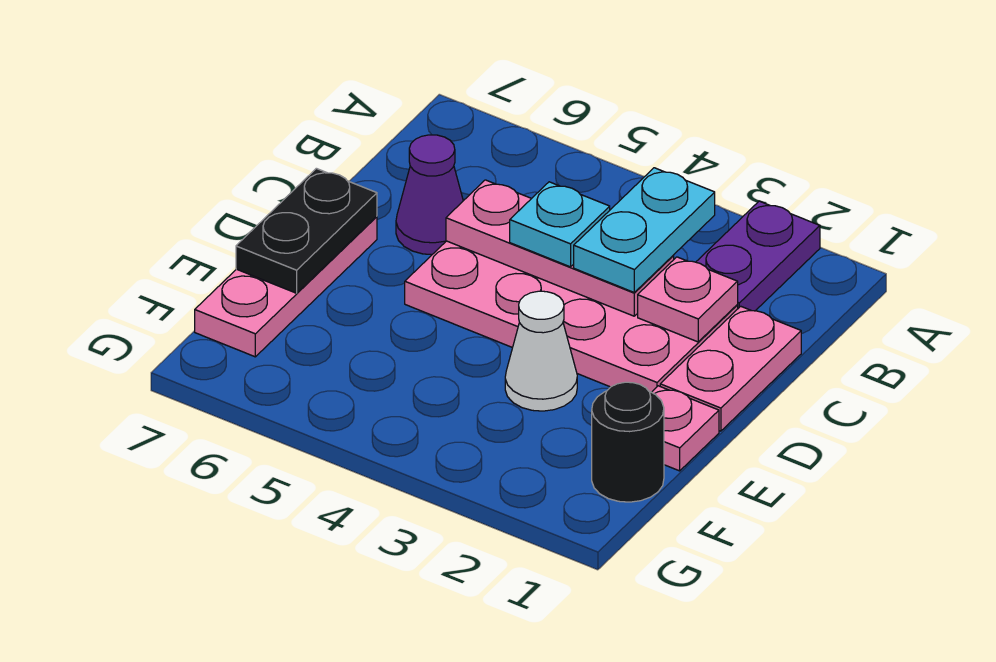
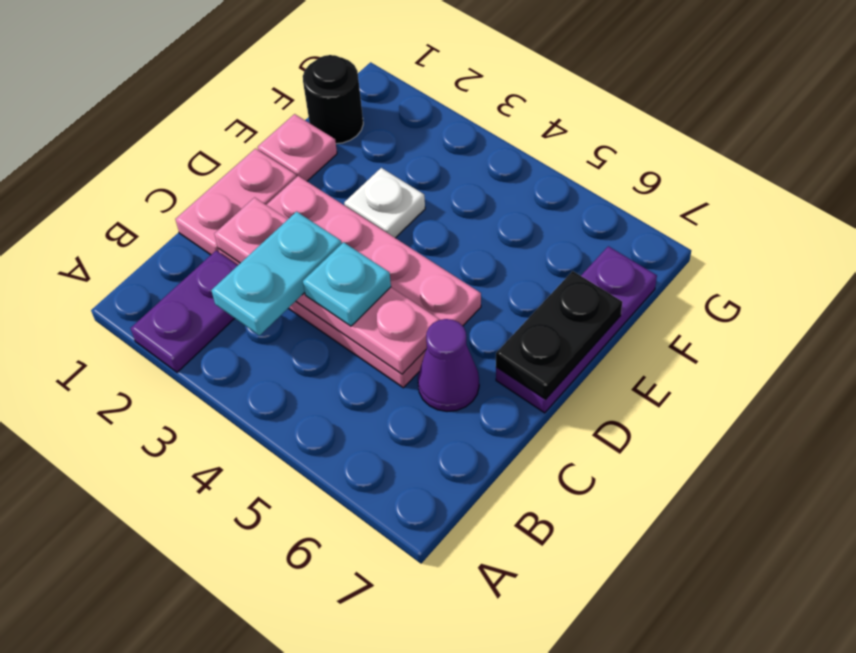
pink 1x3 plate [195,216,377,357] -> purple 1x3 plate [496,246,657,413]
white 1x1 cone [505,291,577,411] -> white 1x1 plate [344,168,425,238]

